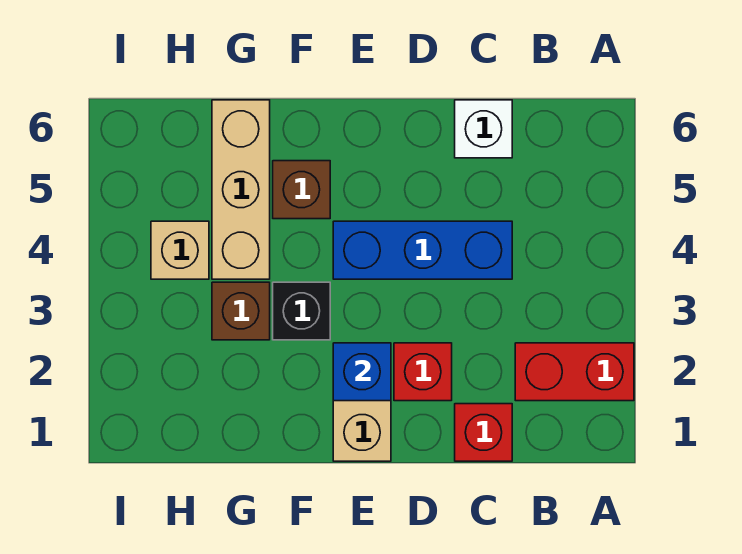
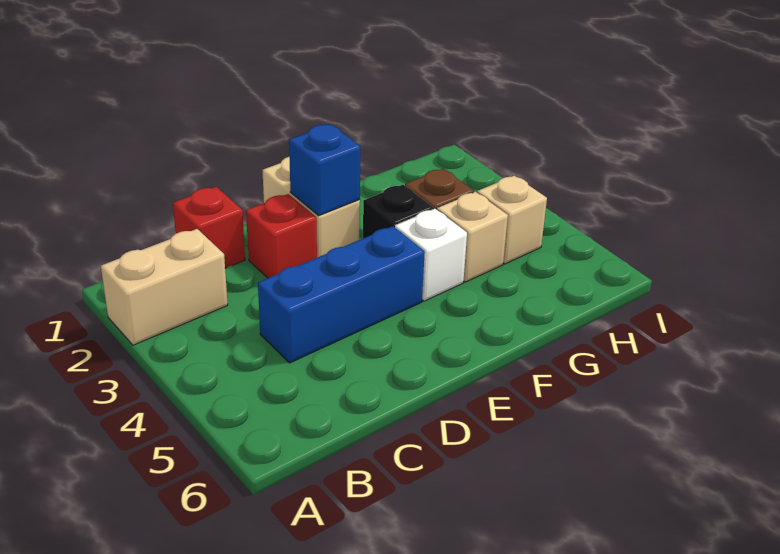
red 1x2 brick [515,343,634,401] -> tan 1x2 brick [101,229,228,345]
white 1x1 brick [455,100,512,158] -> white 1x1 brick moved to [395,209,467,301]
brown 1x1 brick [273,161,330,219] -> none
tan 1x3 brick [212,100,270,279] -> tan 1x1 brick [437,192,508,282]

